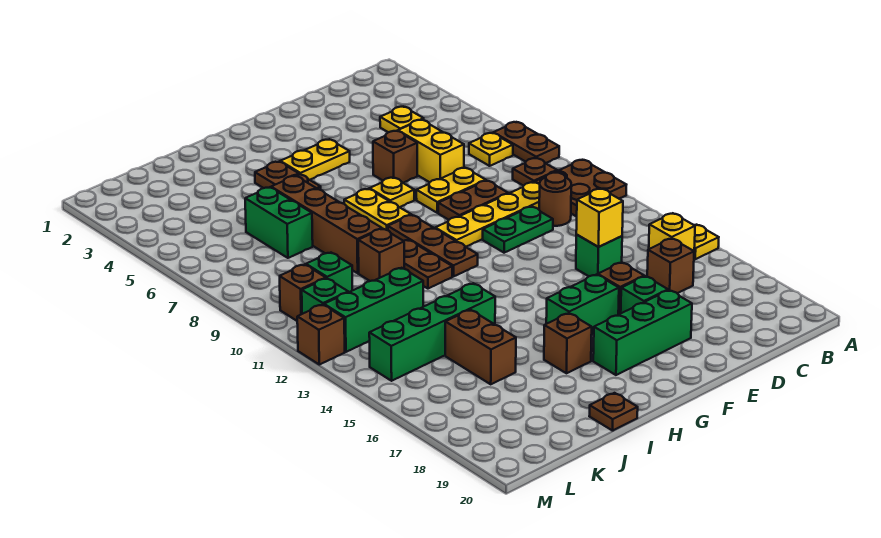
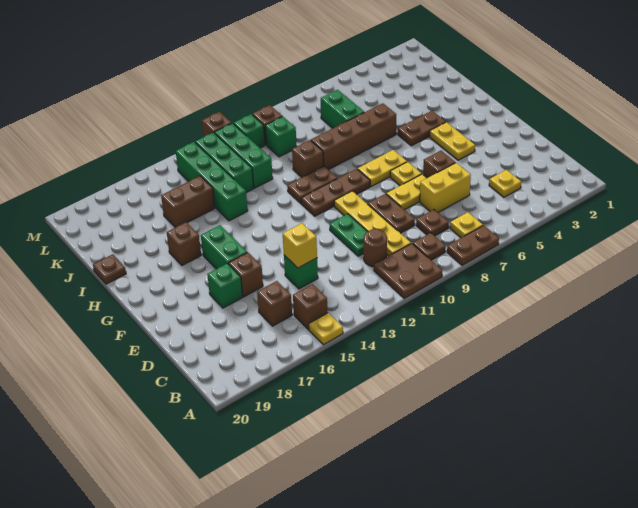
yellow 1x1 brick [649,213,695,251] -> brown 1x1 brick [293,284,328,329]
none -> brown 1x1 plate [416,210,449,236]
yellow 1x2 plate [416,168,486,213] -> yellow 1x2 plate turned to [386,174,427,210]
green 1x3 brick [593,290,692,375] -> green 1x3 brick moved to [195,132,254,192]
green 1x2 brick [245,187,313,258] -> green 1x2 brick turned to [321,90,364,128]

